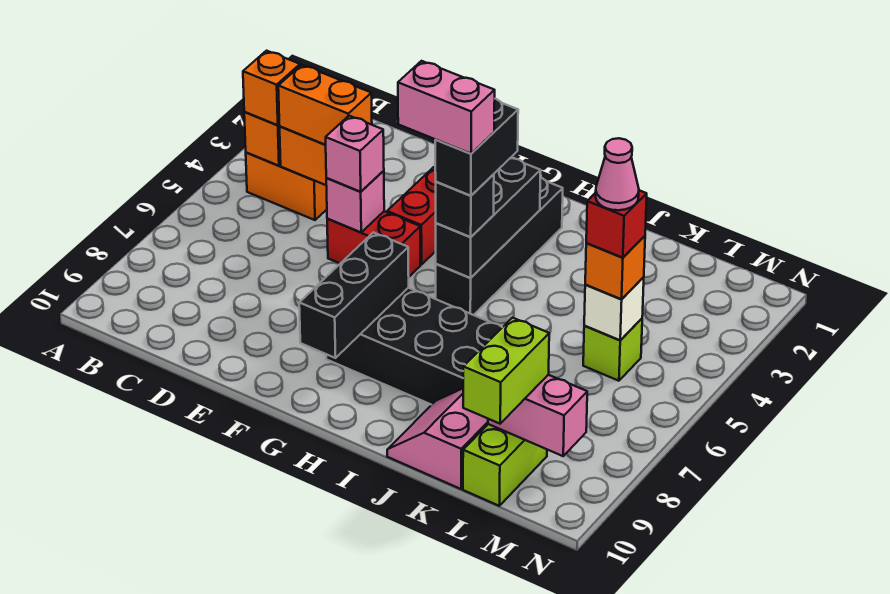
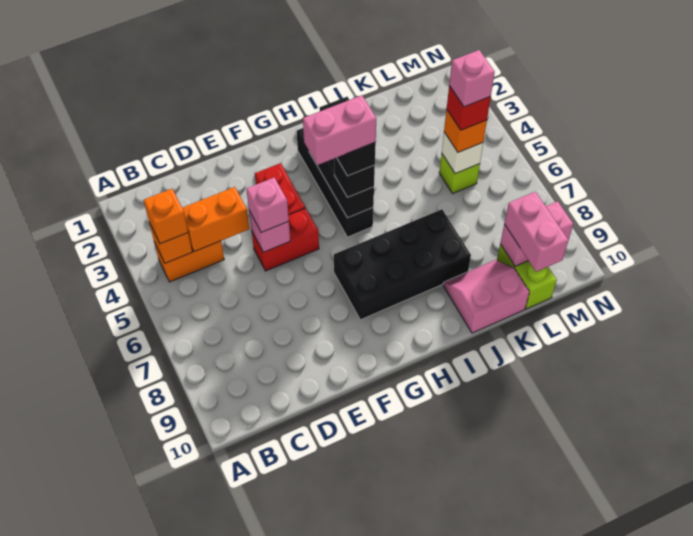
orange 1x2 brick [278,65,372,145] -> none
black 1x3 brick [299,232,409,358] -> none
pink 2x2 slope [387,388,488,489] -> pink 2x2 slope turned to [443,260,529,333]
pink 1x1 cone [596,138,639,210] -> pink 1x1 brick [449,50,495,107]
lime 1x2 brick [463,318,549,424] -> pink 1x2 brick [504,192,568,272]

